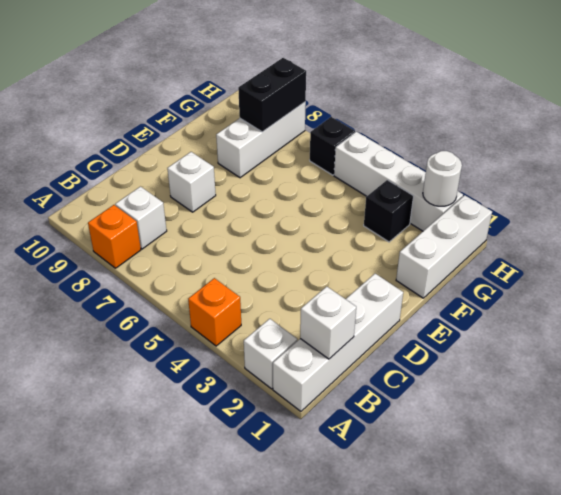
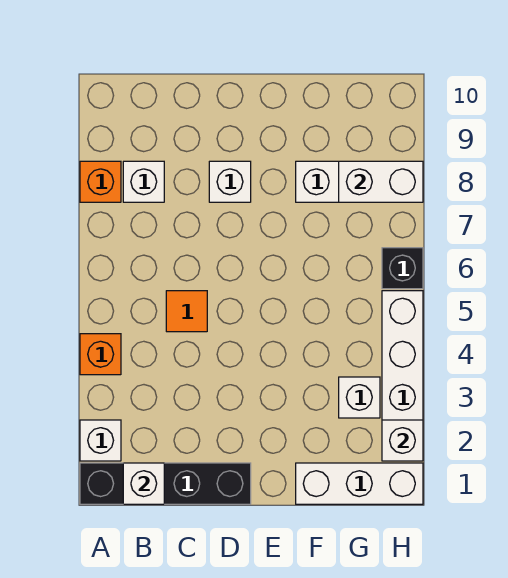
white 1x4 brick [273,274,403,411] -> black 1x4 brick [80,463,251,504]
none -> orange 1x1 tile [166,291,207,332]
black 1x1 brick [364,180,413,242] -> white 1x1 brick [339,377,380,418]
black 1x2 brick [238,58,306,132] -> white 1x2 brick [339,161,423,202]
white 1x1 round brick [423,151,462,206] -> white 1x1 brick [382,420,423,461]

